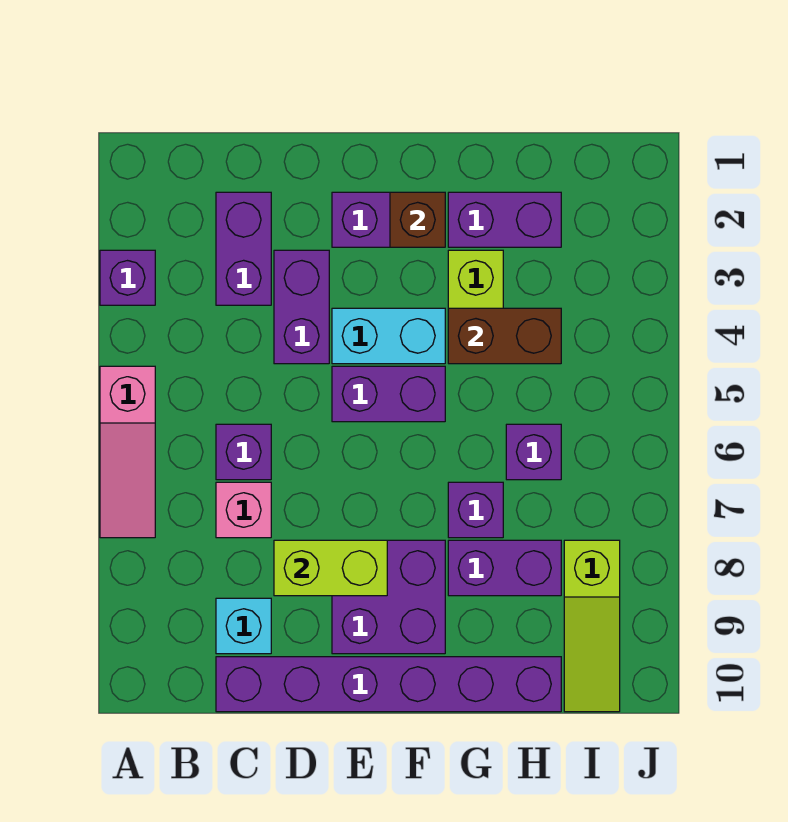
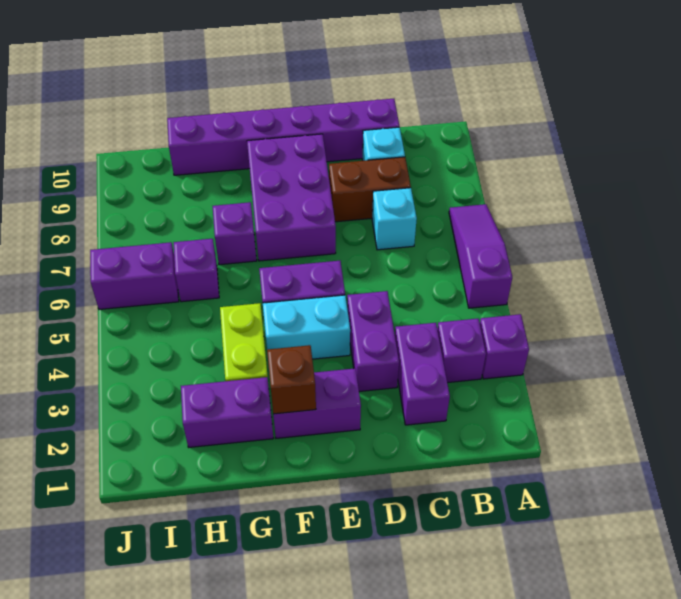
pink 1x3 slope [100,366,155,538] -> purple 1x3 slope [449,204,512,308]
purple 1x1 brick [216,424,271,480] -> purple 1x1 brick moved to [437,319,486,383]
pink 1x1 brick [216,482,271,538] -> cyan 1x1 brick [372,188,417,250]
lime 1x2 brick [274,540,387,596] -> none
purple 2x2 brick [332,540,445,654] -> purple 2x3 brick [247,134,336,261]
brown 1x2 brick [448,308,561,364] -> brown 1x2 brick moved to [329,157,411,222]
purple 1x2 brick [448,540,561,596] -> purple 1x2 brick moved to [90,242,179,309]
lime 1x3 slope [564,540,620,712] -> none

